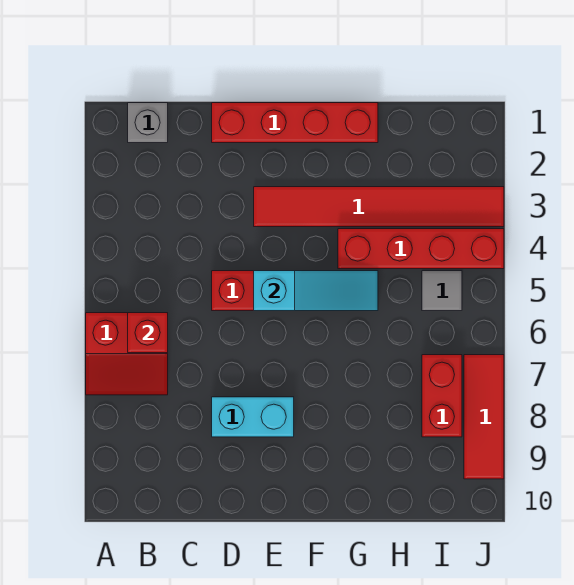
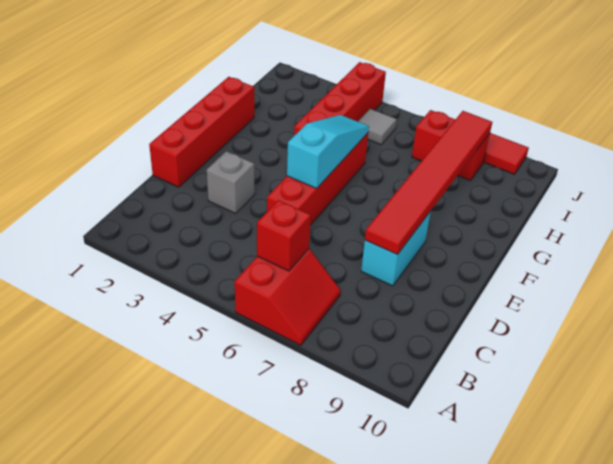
grey 1x1 brick [128,103,168,143] -> grey 1x1 brick moved to [207,151,255,214]
red 1x6 tile [254,187,504,227] -> red 1x6 tile moved to [365,111,492,255]

